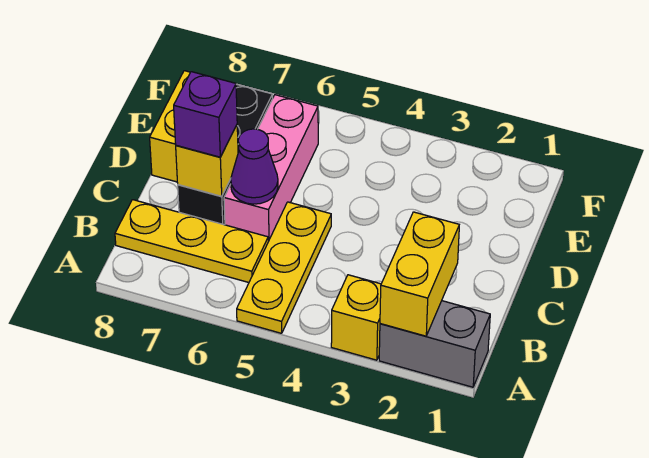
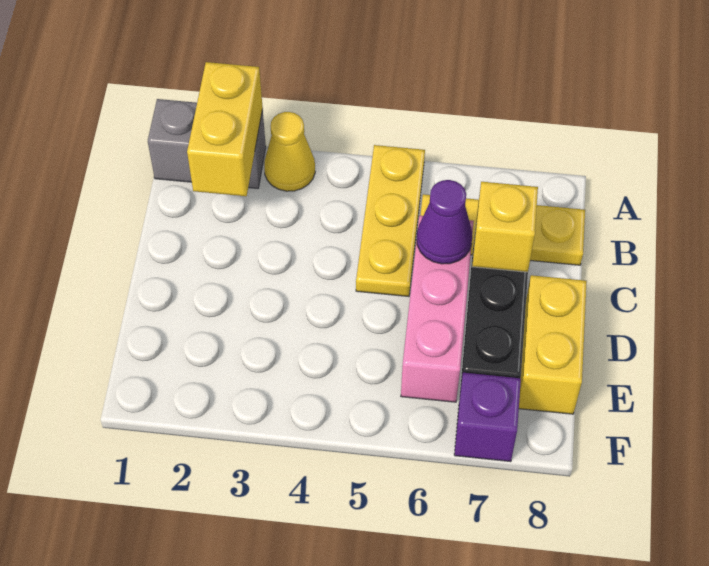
yellow 1x1 brick [331,275,381,360] -> yellow 1x1 cone [264,112,315,191]
purple 1x1 brick [174,72,237,157] -> purple 1x1 brick moved to [454,373,521,462]

